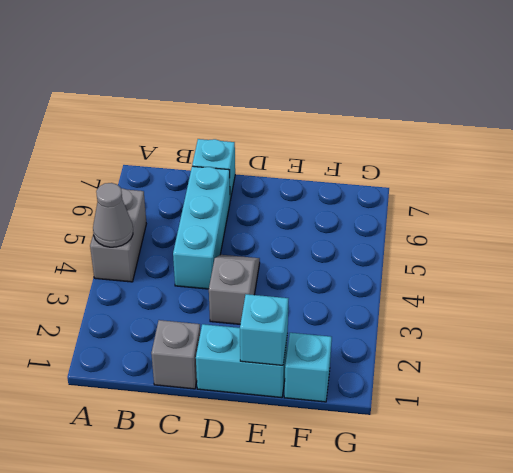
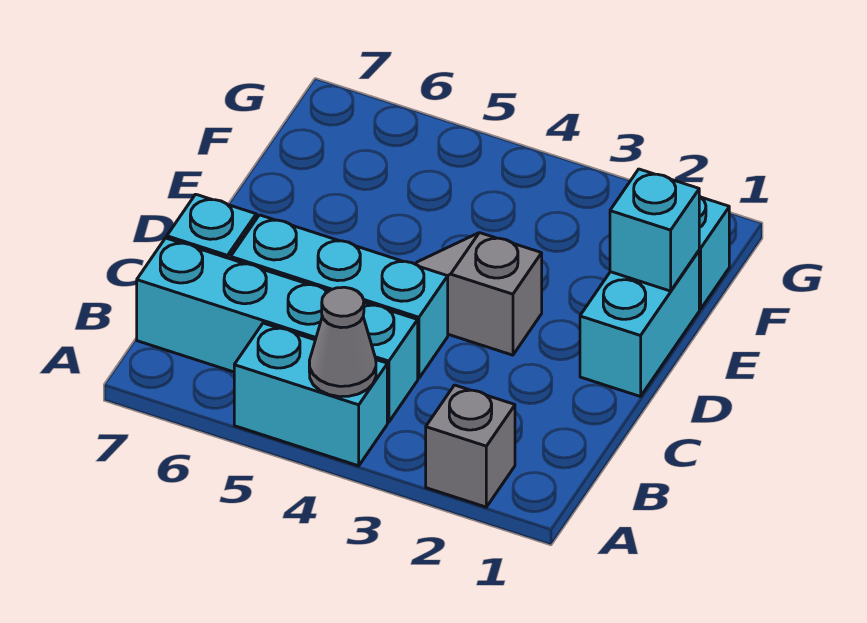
grey 1x2 brick [90,188,146,282] -> cyan 1x2 brick [234,323,387,466]
none -> cyan 1x4 brick [137,238,418,422]
grey 1x1 brick [151,320,200,389] -> grey 1x1 brick moved to [426,385,515,507]

